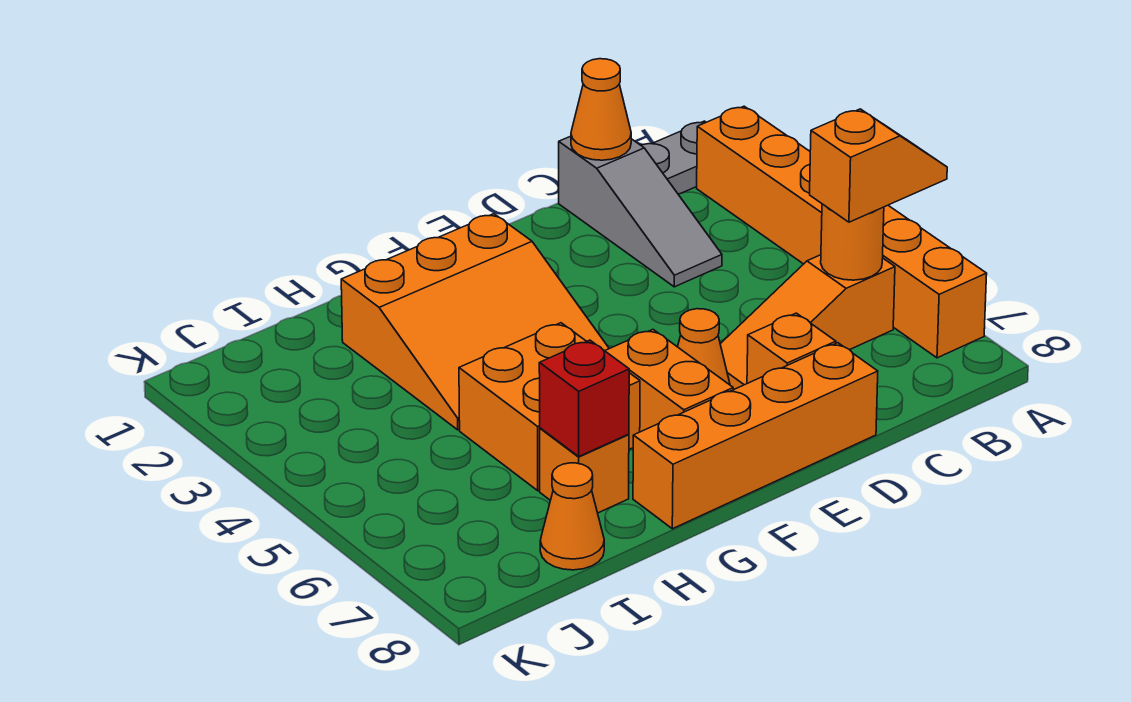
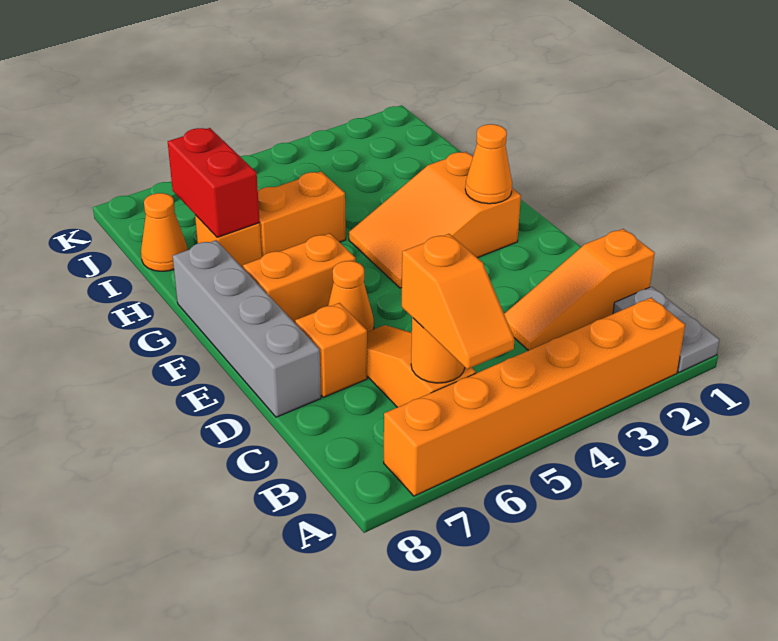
grey 1x3 slope [559,136,722,287] -> orange 1x3 slope [504,229,655,351]
orange 1x1 cone [571,59,631,160] -> orange 1x1 cone moved to [465,124,512,204]
orange 1x4 brick [633,343,878,529] -> grey 1x4 brick [173,240,321,417]
orange 3x3 slope [341,214,609,430] -> orange 2x3 slope [349,152,521,288]
orange 2x2 brick [459,323,640,491] -> orange 1x2 brick [258,171,346,257]
red 1x1 brick [539,340,629,456] -> red 1x2 brick [168,128,260,238]

